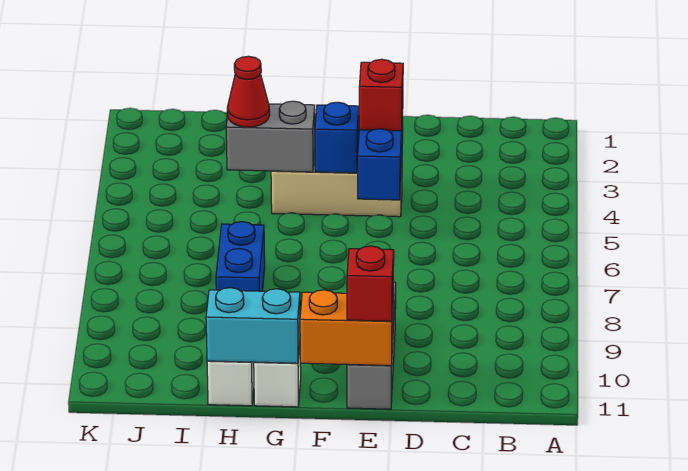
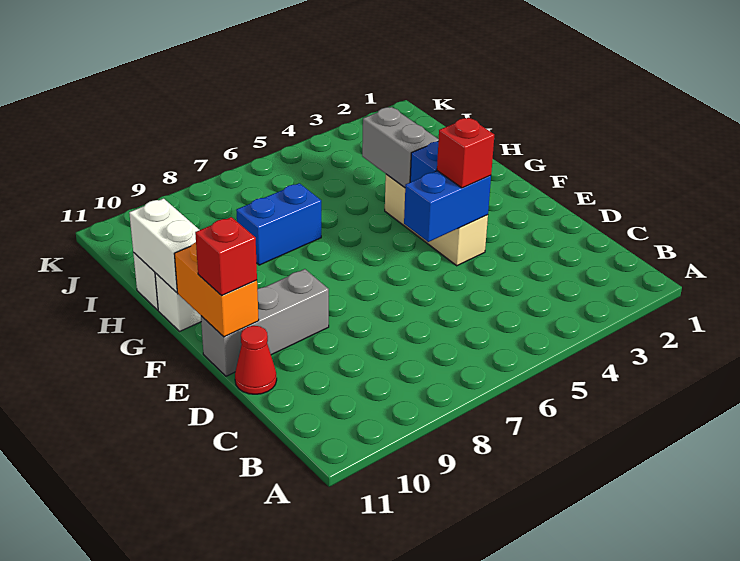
cyan 1x2 brick [206,288,300,363] -> white 1x2 brick [129,198,199,293]
red 1x1 cone [227,56,270,127] -> red 1x1 cone moved to [235,326,277,394]

